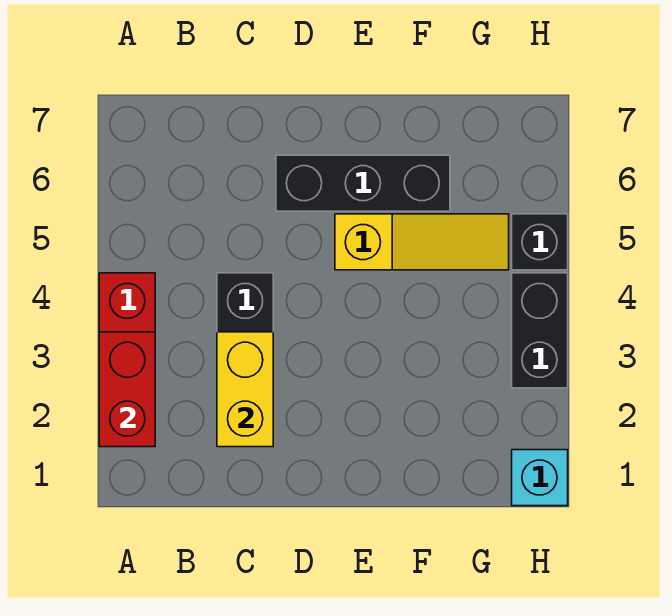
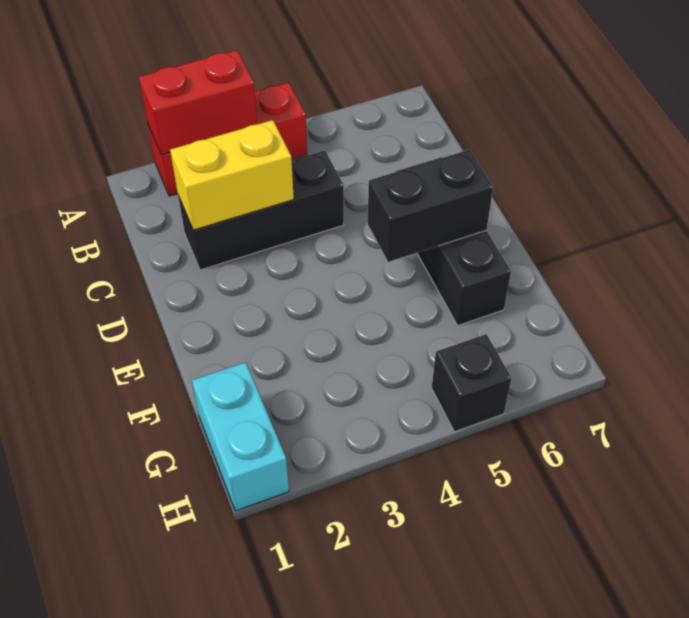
yellow 1x3 slope [335,214,509,270] -> none
cyan 1x1 brick [512,450,568,506] -> cyan 1x2 brick [192,362,289,511]
black 1x2 brick [512,273,568,388] -> black 1x2 brick moved to [368,150,493,262]

